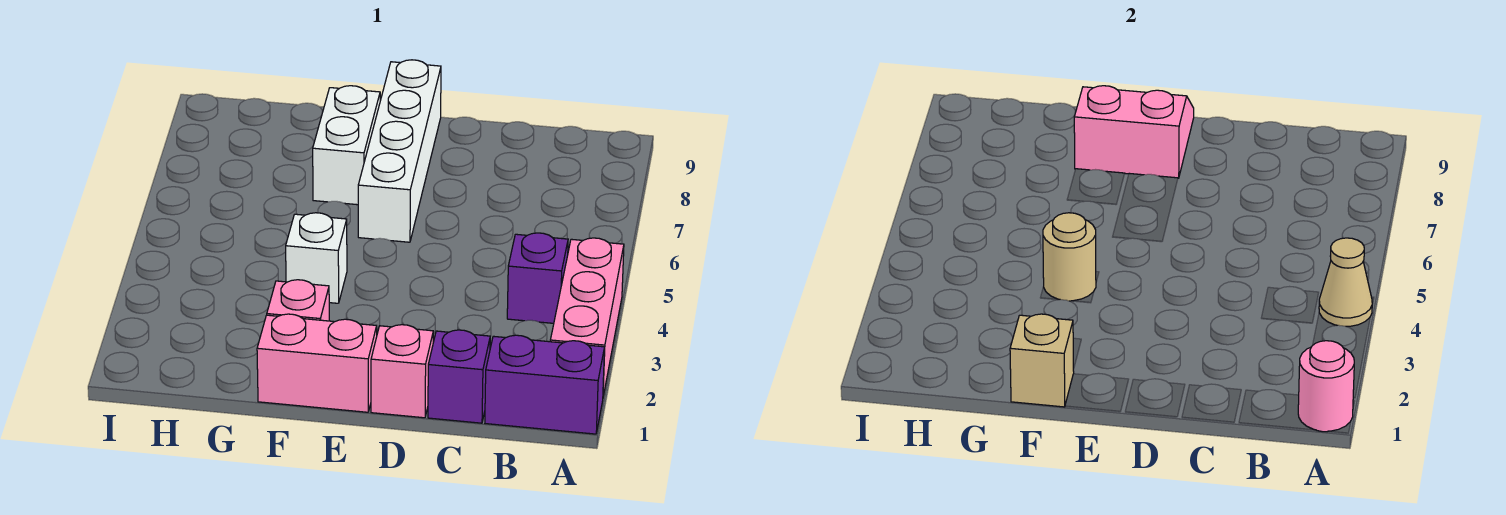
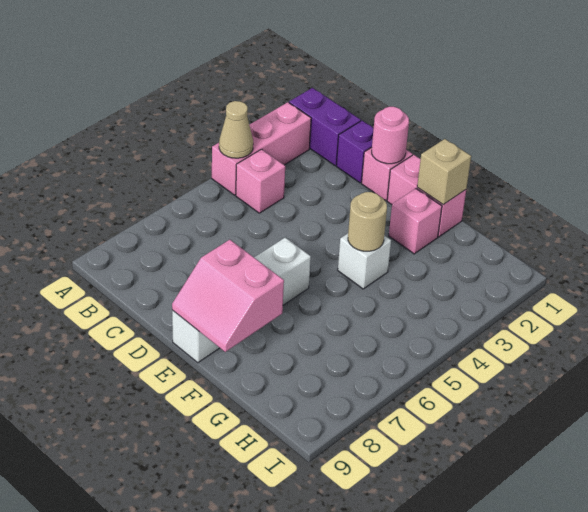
pink 1x1 round brick [1298,341,1354,432] -> pink 1x1 round brick moved to [372,107,409,164]
purple 1x1 brick [507,233,568,323] -> pink 1x1 brick [236,149,285,213]
white 1x2 brick [313,86,380,205] -> none

